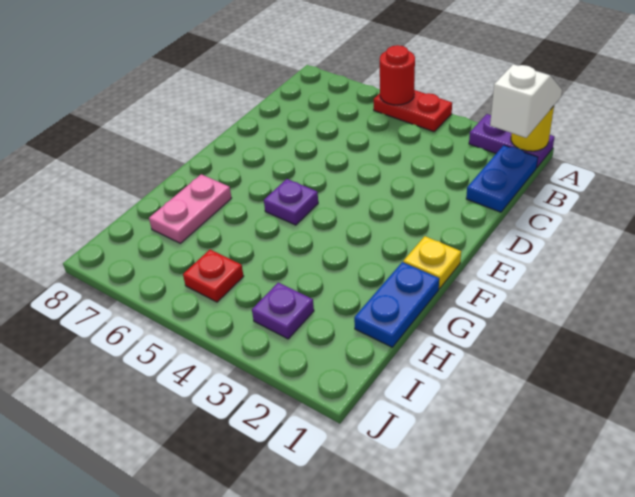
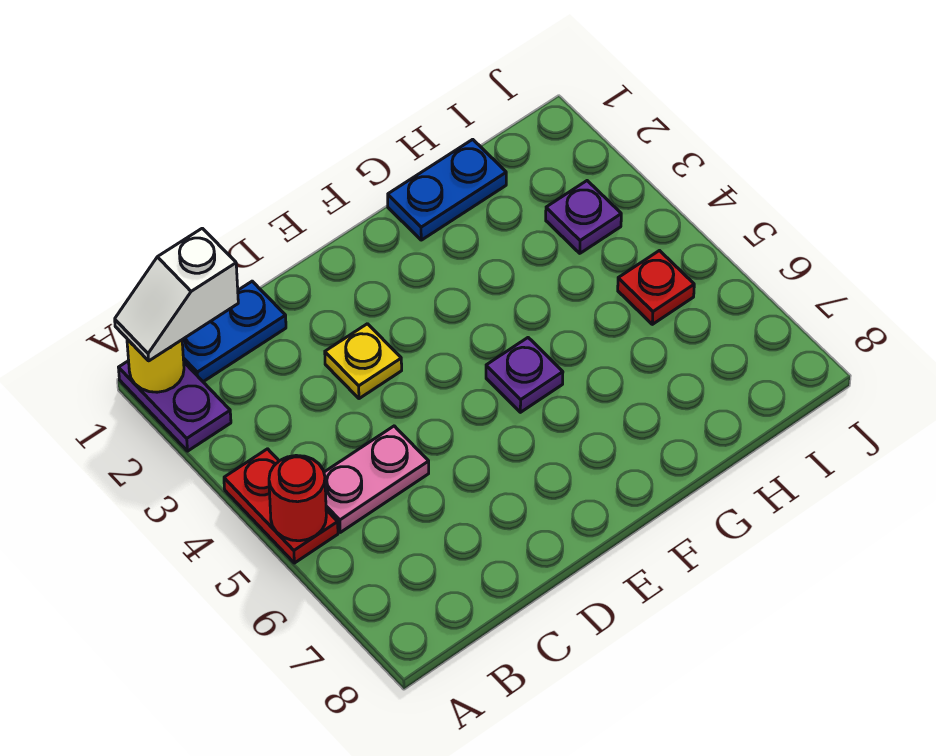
yellow 1x1 plate [403,236,461,289] -> yellow 1x1 plate moved to [325,324,402,399]
pink 1x2 plate [149,174,231,243] -> pink 1x2 plate moved to [324,426,429,532]

